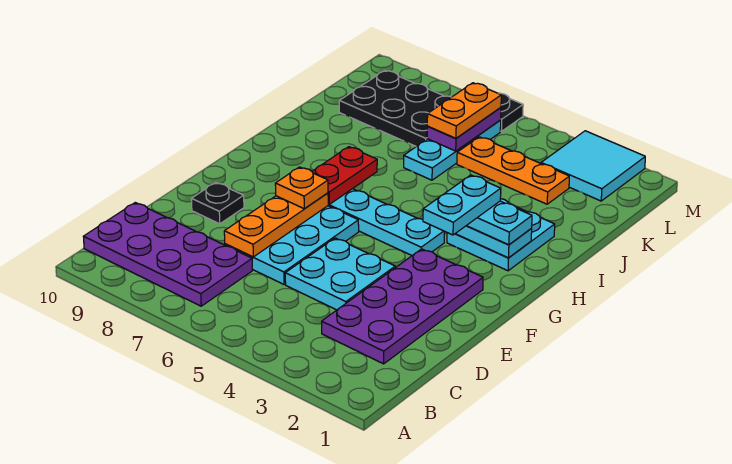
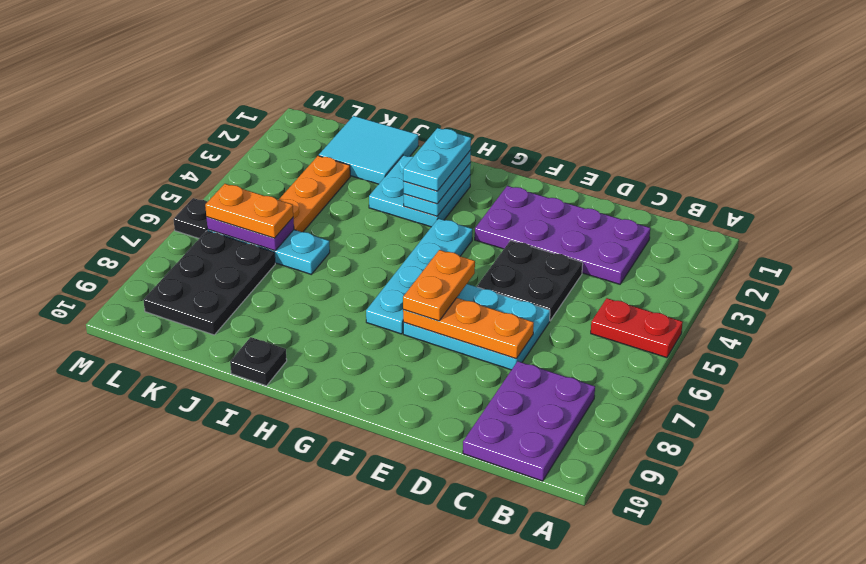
purple 2x4 plate [83,203,252,306] -> purple 2x3 plate [463,361,595,481]
cyan 2x2 plate [285,238,395,310] -> black 2x2 plate [477,240,583,321]
black 1x1 plate [191,182,244,224] -> black 1x1 plate moved to [230,337,287,386]
orange 1x1 plate [275,167,328,209] -> orange 1x2 plate [403,250,475,321]
cyan 1x2 plate [423,175,501,235] -> cyan 1x2 plate turned to [403,128,471,191]
red 1x2 plate [312,147,377,204] -> red 1x2 plate moved to [591,298,683,358]
cyan 2x2 tile [541,131,645,201] -> cyan 2x2 tile moved to [319,116,418,184]

